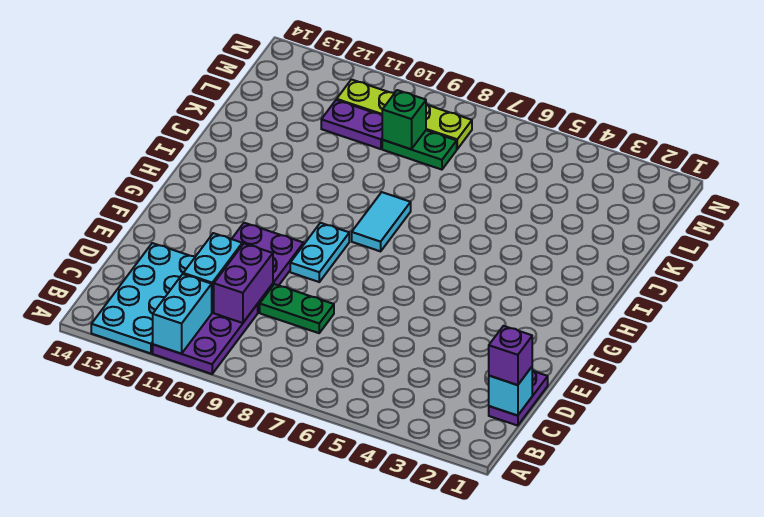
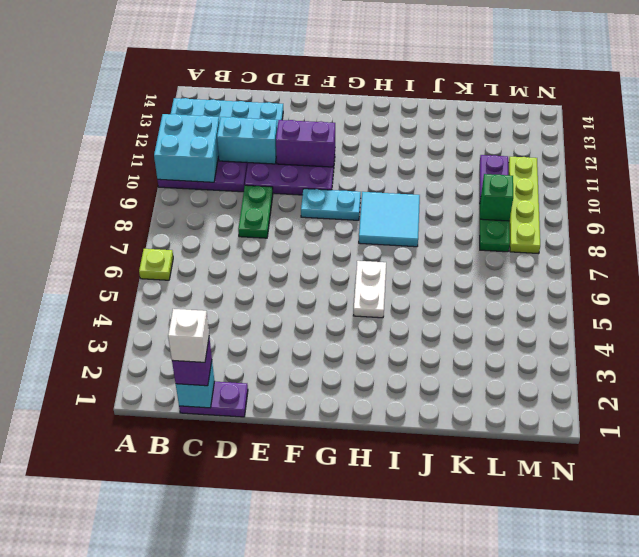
none -> lime 1x1 plate [139,249,173,280]
cyan 1x2 brick [153,274,212,354] -> cyan 2x2 brick [154,114,219,182]
none -> white 1x1 brick [168,309,209,362]
purple 1x2 brick [214,244,273,323] -> purple 1x2 brick moved to [276,120,335,167]
none -> white 1x2 plate [354,261,386,318]
cyan 1x2 tile [352,192,411,251] -> cyan 2x2 tile [359,192,420,247]

